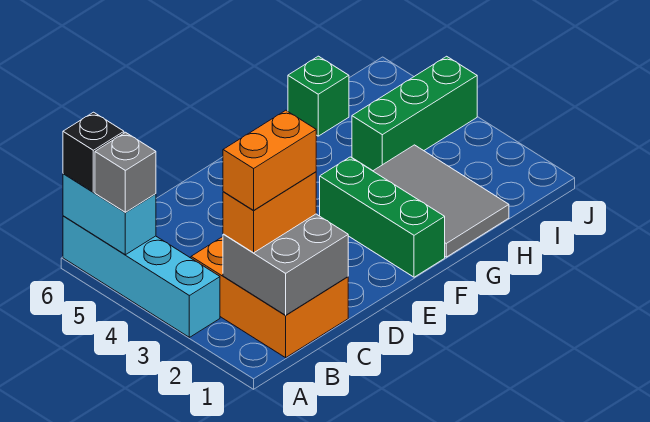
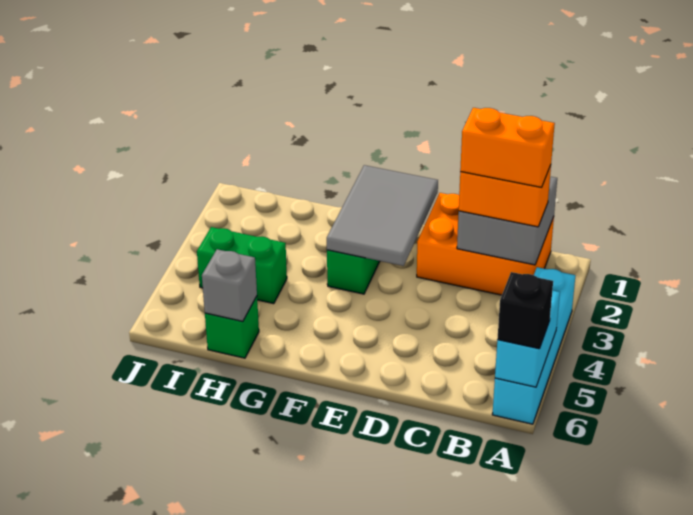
grey 1x1 brick [95,132,156,213] -> grey 1x1 brick moved to [202,249,257,321]
orange 2x3 brick [191,237,348,358] -> orange 2x3 brick turned to [417,193,554,295]
grey 2x3 tile [373,145,509,257] -> grey 2x3 tile moved to [327,165,438,266]
green 1x3 brick [352,56,477,171] -> green 1x2 brick [197,227,287,304]

